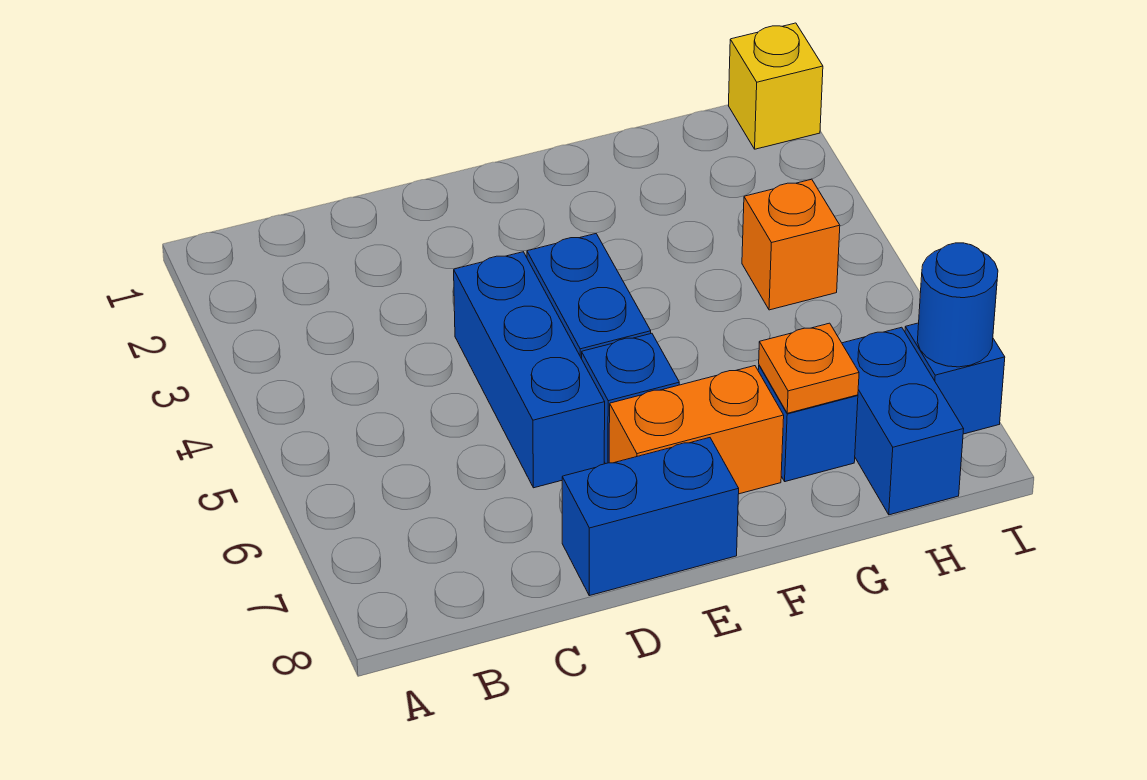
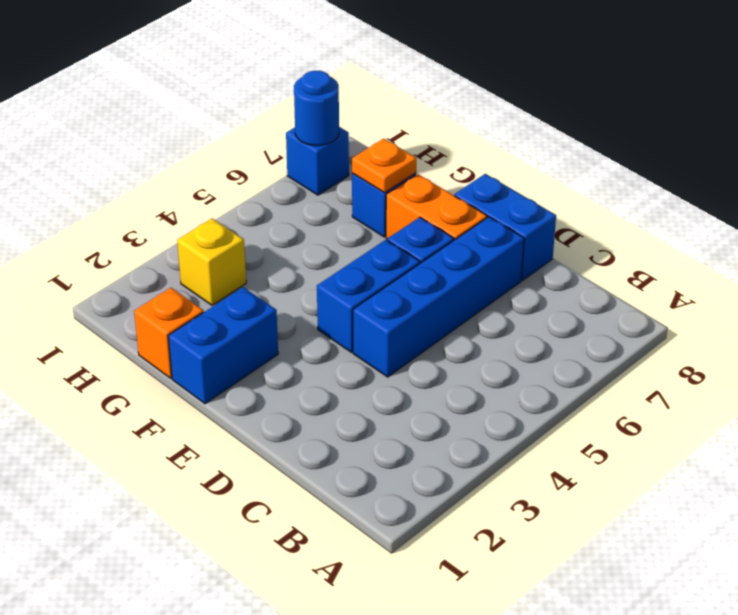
blue 1x3 brick [454,252,605,488] -> blue 1x4 brick [353,217,524,377]
orange 1x1 brick [742,179,840,310] -> orange 1x1 brick moved to [134,288,204,378]
blue 1x2 brick [842,327,964,515] -> blue 1x2 brick moved to [168,287,278,404]
yellow 1x1 brick [729,23,823,149] -> yellow 1x1 brick moved to [177,218,246,305]

